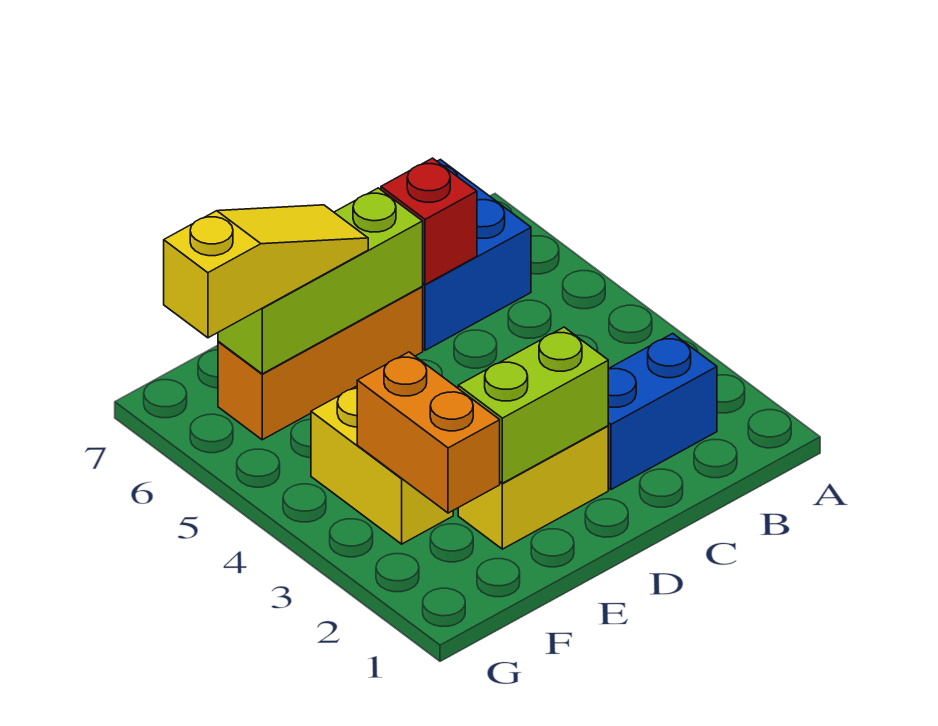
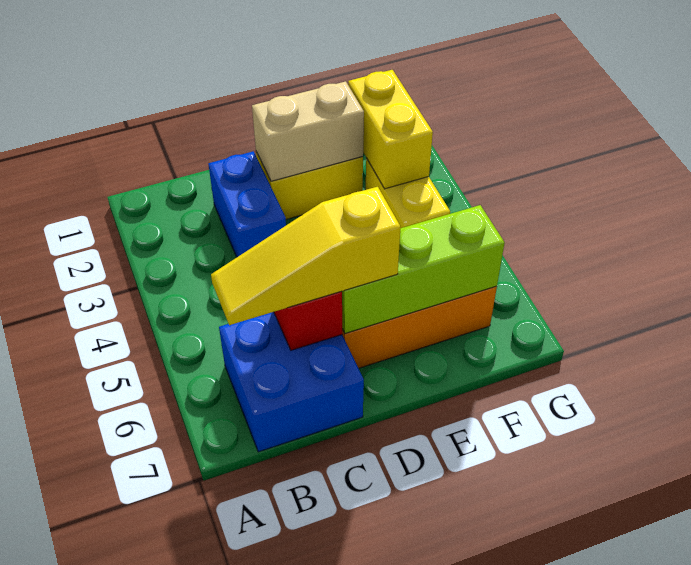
blue 1x2 brick [608,334,717,490] -> blue 1x2 brick turned to [208,151,286,257]
lime 1x2 brick [458,327,608,483] -> tan 1x2 brick [252,81,364,181]
yellow 1x3 slope [164,205,368,338] -> yellow 1x3 slope moved to [211,187,401,325]
orange 1x2 brick [357,352,500,513] -> yellow 1x2 brick [348,70,433,189]

